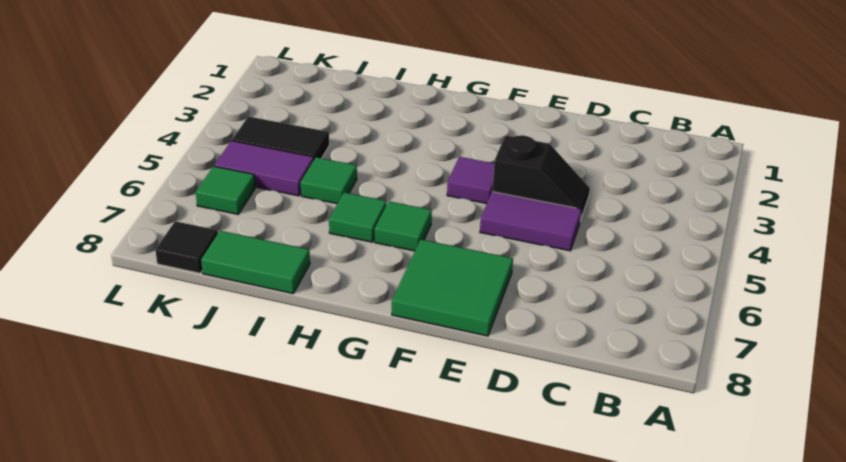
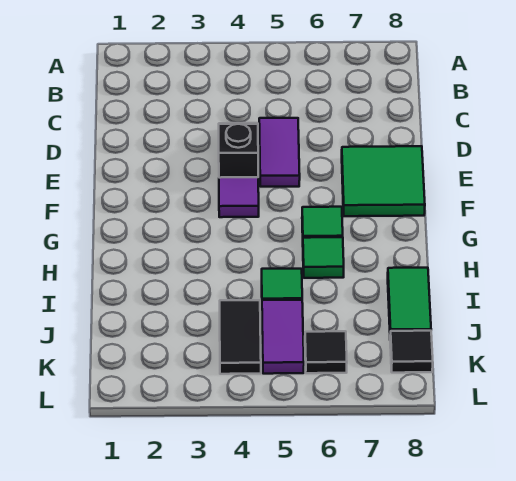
green 1x1 tile [196,166,255,214] -> black 1x1 tile [305,331,347,373]

